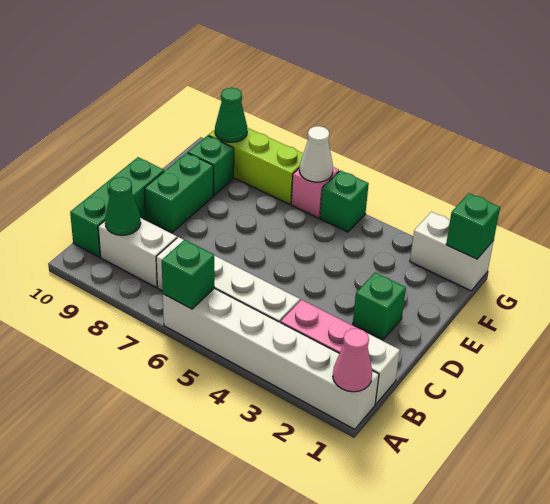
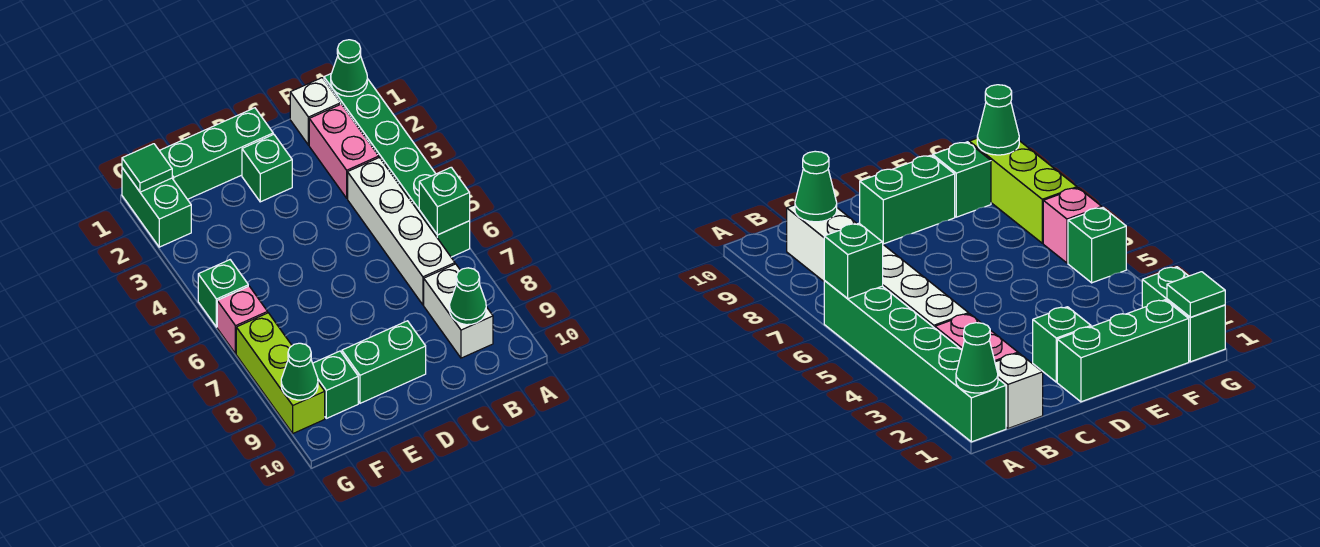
white 1x6 brick [163,288,379,429] -> green 1x6 brick [324,74,470,257]
pink 1x1 cone [333,328,372,392] -> green 1x1 cone [331,40,367,96]
green 1x3 brick [70,157,164,257] -> green 1x3 brick moved to [159,108,273,199]
white 1x2 brick [410,212,494,291] -> green 1x2 brick [122,168,191,247]
green 1x1 brick [446,193,500,259] -> green 1x1 tile [122,144,172,192]
white 1x1 cone [299,126,333,182] -> none

